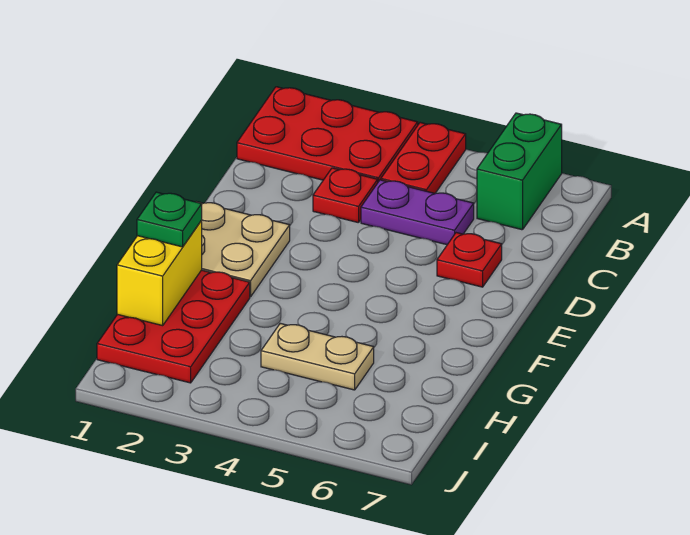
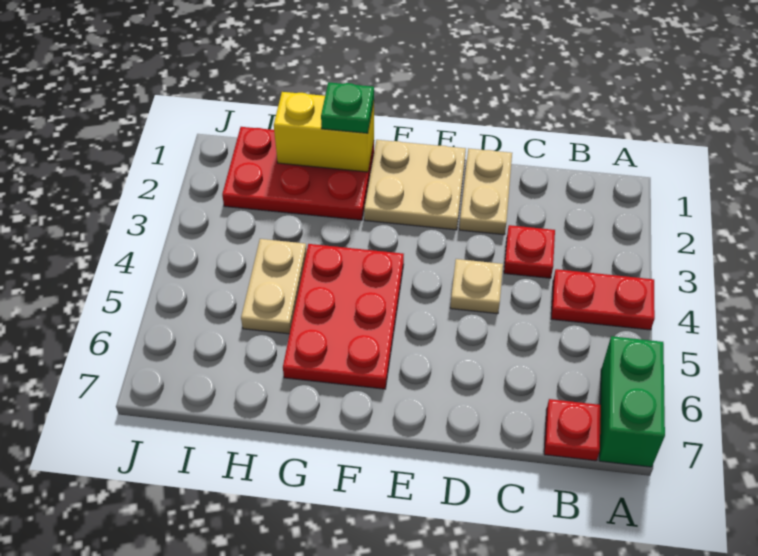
red 2x3 plate [237,87,418,182] -> red 2x3 plate moved to [283,244,404,389]
green 1x2 brick [477,113,562,230] -> green 1x2 brick turned to [599,336,665,467]
purple 1x2 plate [361,180,474,245] -> none
none -> tan 1x2 plate [459,148,512,235]
none -> tan 1x1 plate [450,259,503,314]
red 1x1 plate [437,233,502,287] -> red 1x1 plate moved to [544,399,601,461]

